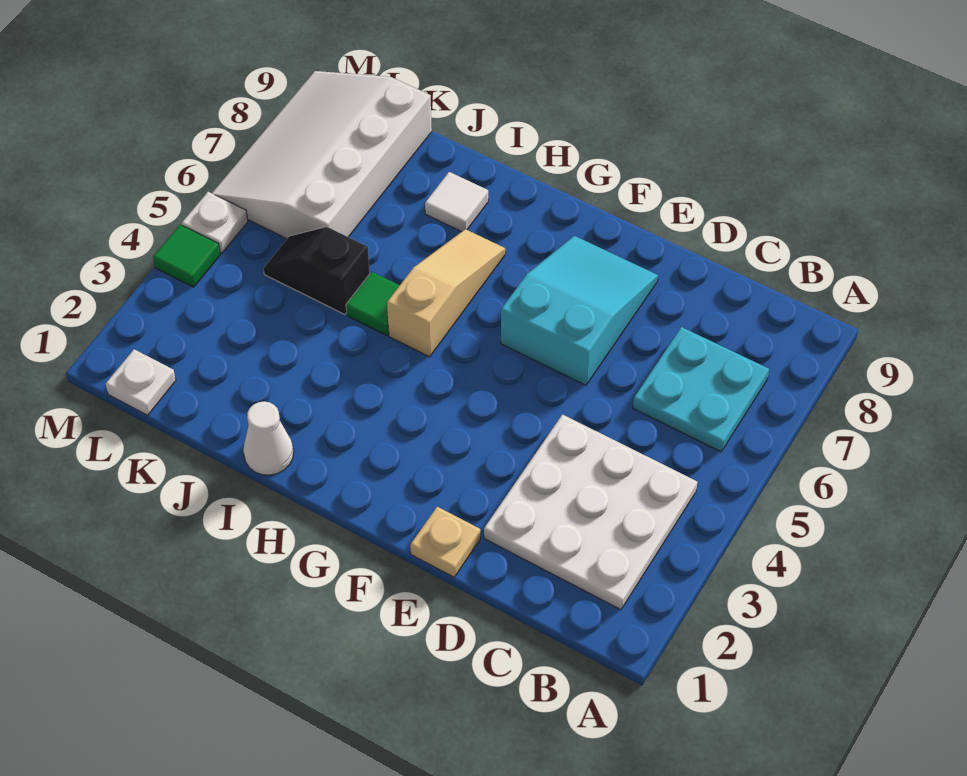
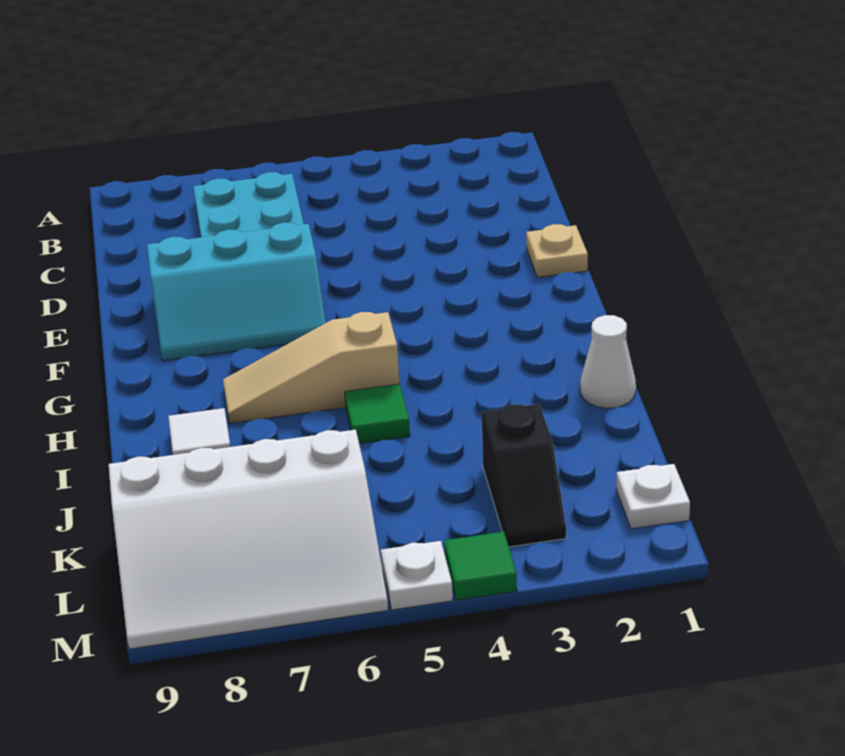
white 3x3 plate [484,415,697,610] -> none
cyan 2x3 slope [501,236,658,385] -> cyan 2x3 slope turned to [147,223,326,361]
black 1x2 slope [263,227,370,315] -> black 1x2 slope moved to [482,404,566,547]

